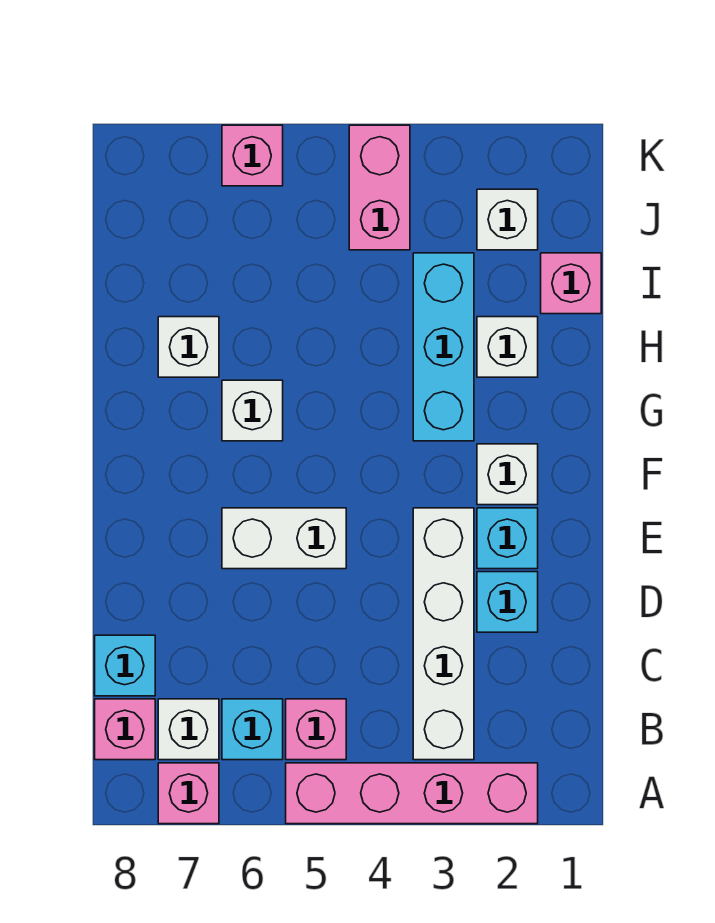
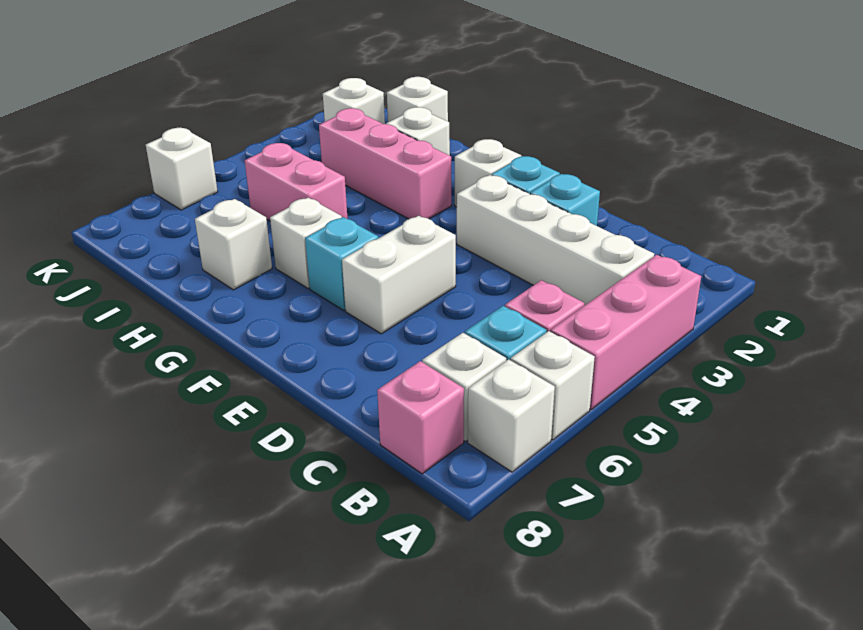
pink 1x4 brick [286,763,538,824] -> pink 1x3 brick [551,255,701,409]
none -> white 1x1 brick [511,331,595,440]
pink 1x1 brick [158,763,219,824] -> white 1x1 brick [468,359,555,472]
cyan 1x1 brick [95,635,155,696] -> cyan 1x1 brick moved to [305,217,379,310]
cyan 1x3 brick [413,253,474,441] -> pink 1x3 brick [319,108,451,219]
pink 1x1 brick [541,253,601,314] -> white 1x1 brick [387,77,448,122]
pink 1x2 brick [349,125,410,250] -> pink 1x2 brick moved to [245,143,348,221]
pink 1x1 brick [222,125,283,186] -> white 1x1 brick [146,128,218,210]

